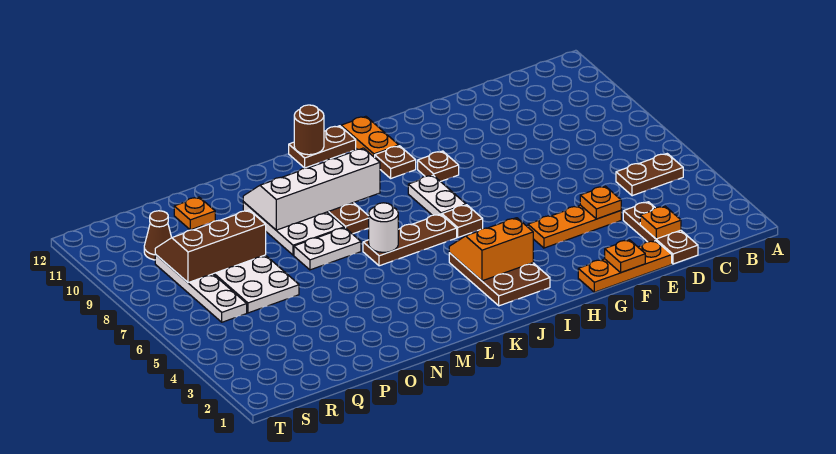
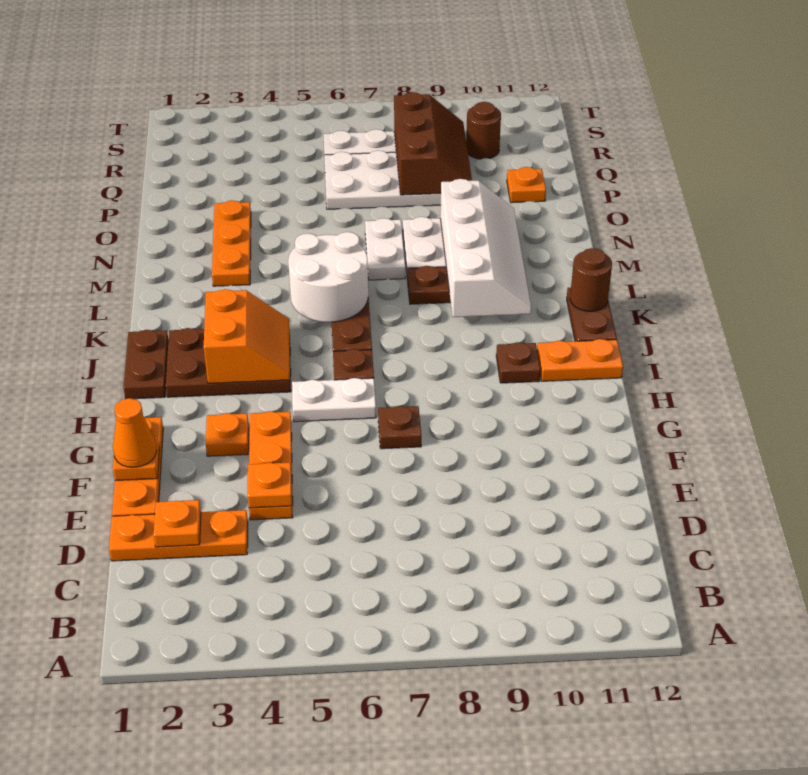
brown 1x2 plate [616,154,683,196] -> brown 1x2 plate moved to [123,330,168,399]
brown 1x3 plate [623,202,698,264] -> orange 1x3 plate [109,510,248,561]
none -> orange 1x1 cone [113,398,157,467]
none -> orange 1x1 plate [206,413,249,456]
brown 1x1 plate [418,151,459,182] -> brown 1x1 plate moved to [378,406,421,449]
white 1x2 plate [408,175,466,215] -> white 1x2 plate moved to [292,378,376,422]
white 1x1 round brick [369,203,398,252] -> white 2x2 round brick [288,232,368,322]
none -> orange 1x3 plate [212,200,251,286]
brown 1x1 cone [144,211,172,260] -> brown 1x1 round brick [466,102,501,159]

